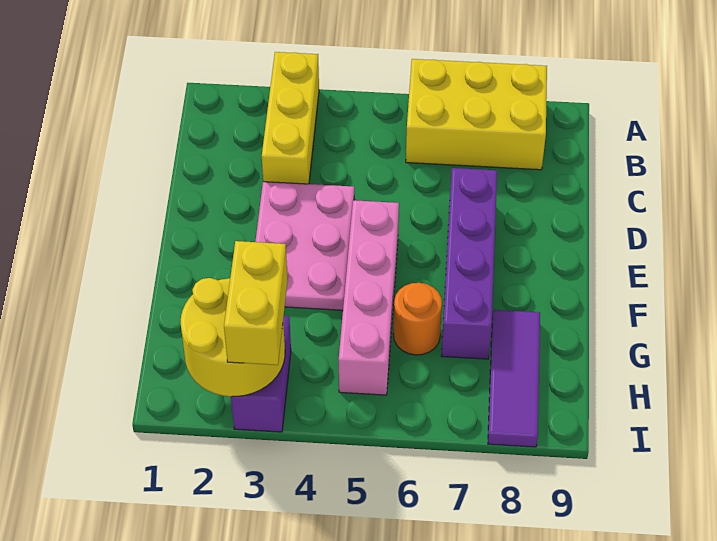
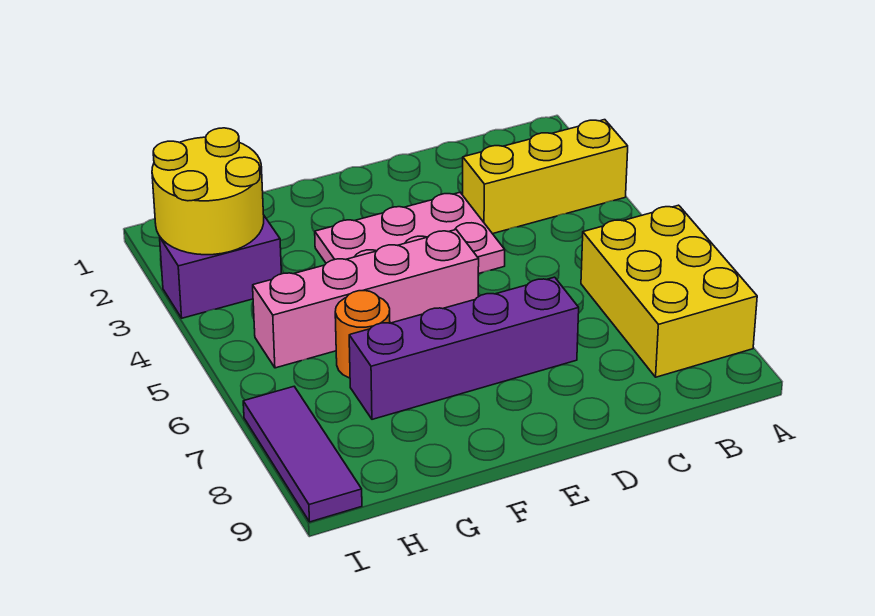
purple 1x3 tile [488,310,540,447] -> purple 1x3 tile turned to [243,387,362,522]
yellow 1x2 brick [224,241,288,365] -> none

